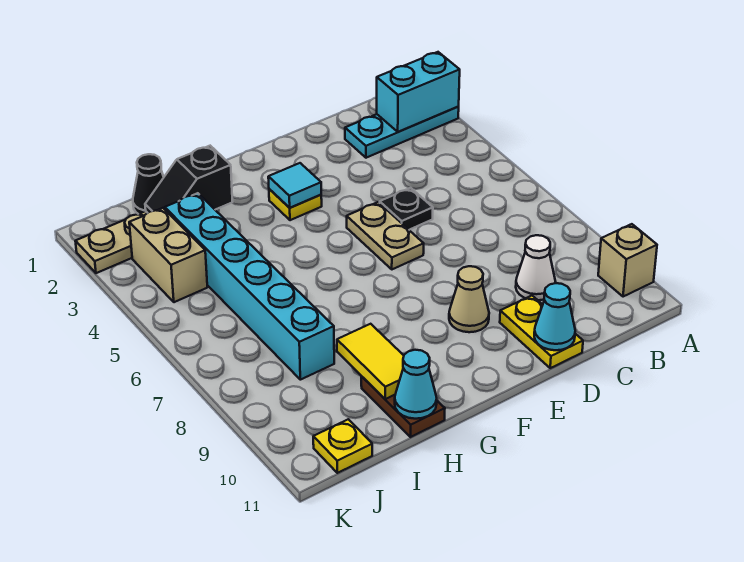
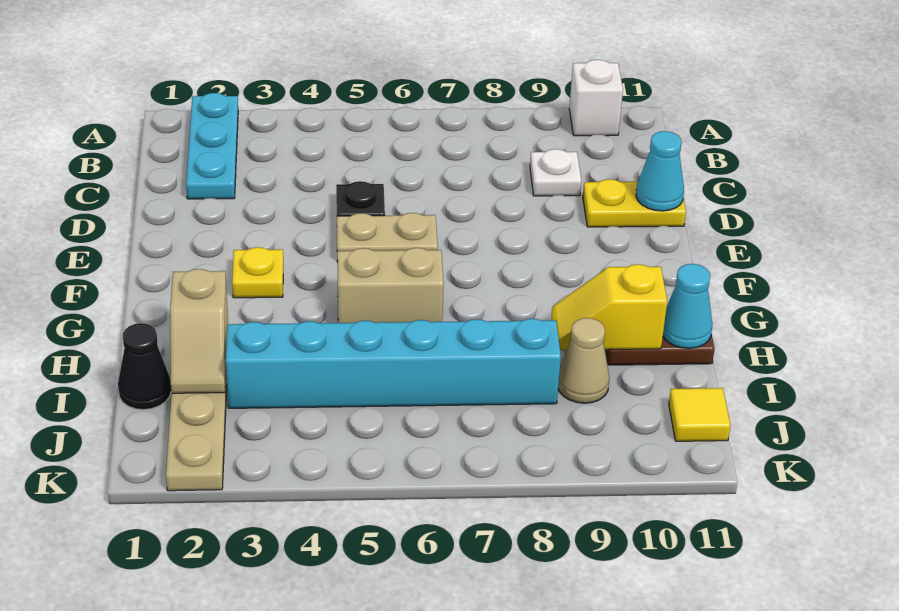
cyan 1x2 brick [377,52,460,132] -> none
tan 1x1 brick [598,224,657,297] -> white 1x1 brick [569,60,623,136]
white 1x1 cone [516,235,555,300] -> white 1x1 plate [530,149,581,196]
tan 1x1 cone [449,266,489,332] -> tan 1x1 cone moved to [558,318,609,403]
cyan 1x1 tile [268,163,321,208] -> none
black 1x2 slope [145,146,233,213] -> tan 1x2 slope [170,269,228,393]
yellow 1x2 tile [337,324,404,399] -> yellow 1x2 slope [552,264,667,350]
tan 1x2 brick [129,208,207,302] -> tan 1x2 brick moved to [337,248,444,323]
yellow 1x1 plate [313,419,372,473] -> yellow 1x1 tile [669,388,731,441]

